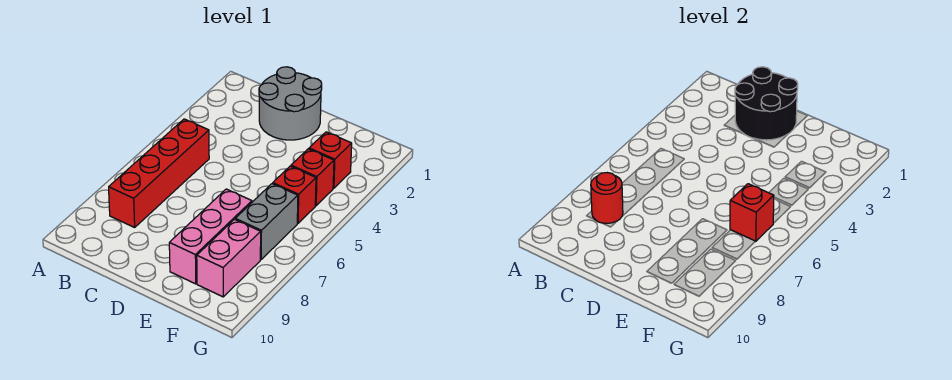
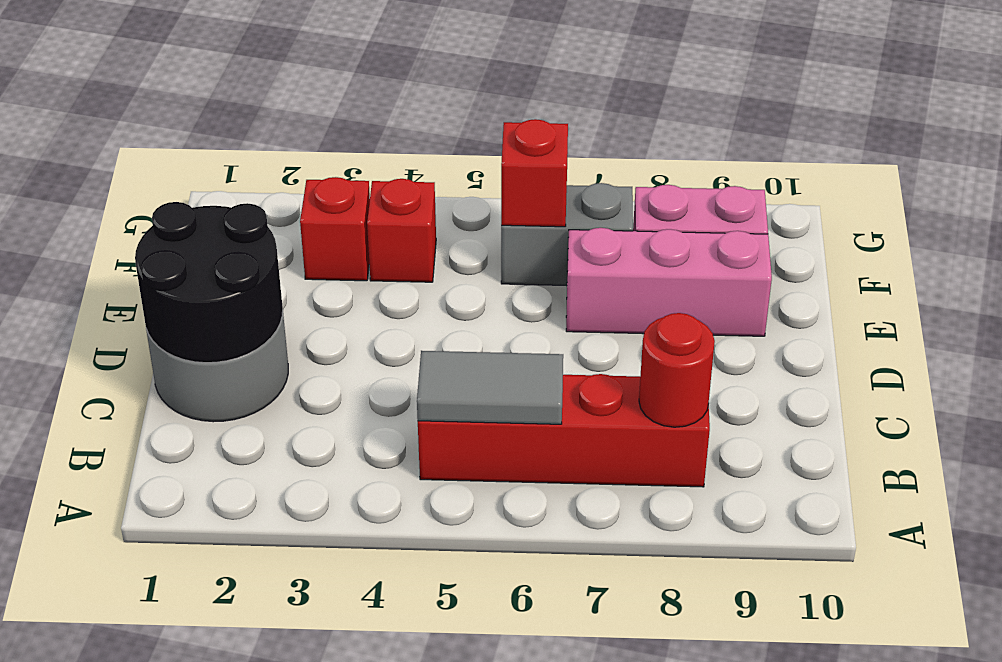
none -> grey 1x2 tile [417,351,563,424]
red 1x1 brick [273,166,316,223] -> none

